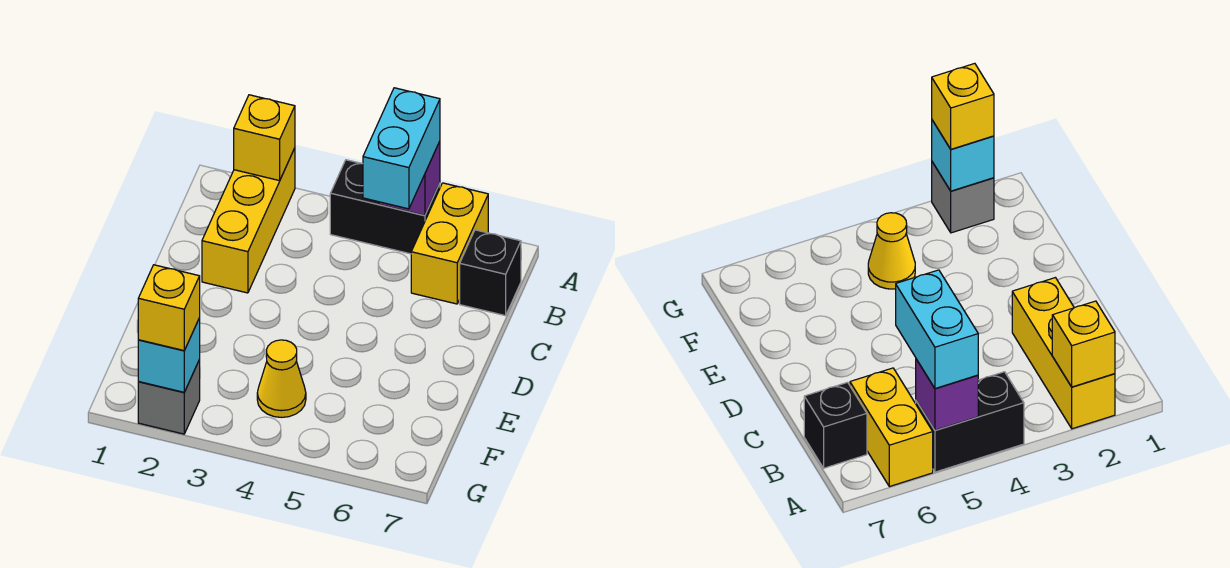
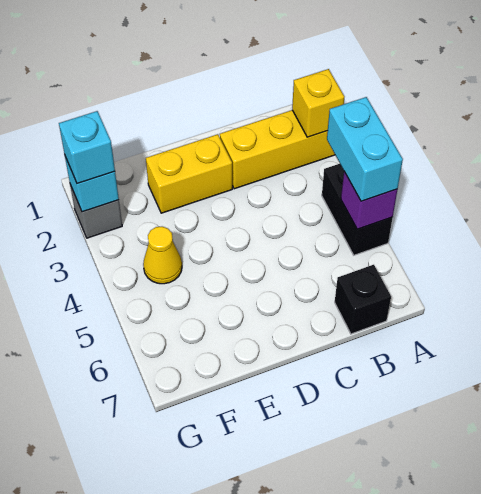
cyan 1x2 brick [363,88,440,209] -> cyan 1x2 brick turned to [327,97,403,201]
yellow 1x2 brick [411,183,488,304] -> yellow 1x2 brick moved to [146,134,232,213]
yellow 1x1 brick [138,265,200,350] -> cyan 1x1 brick [59,111,115,184]

